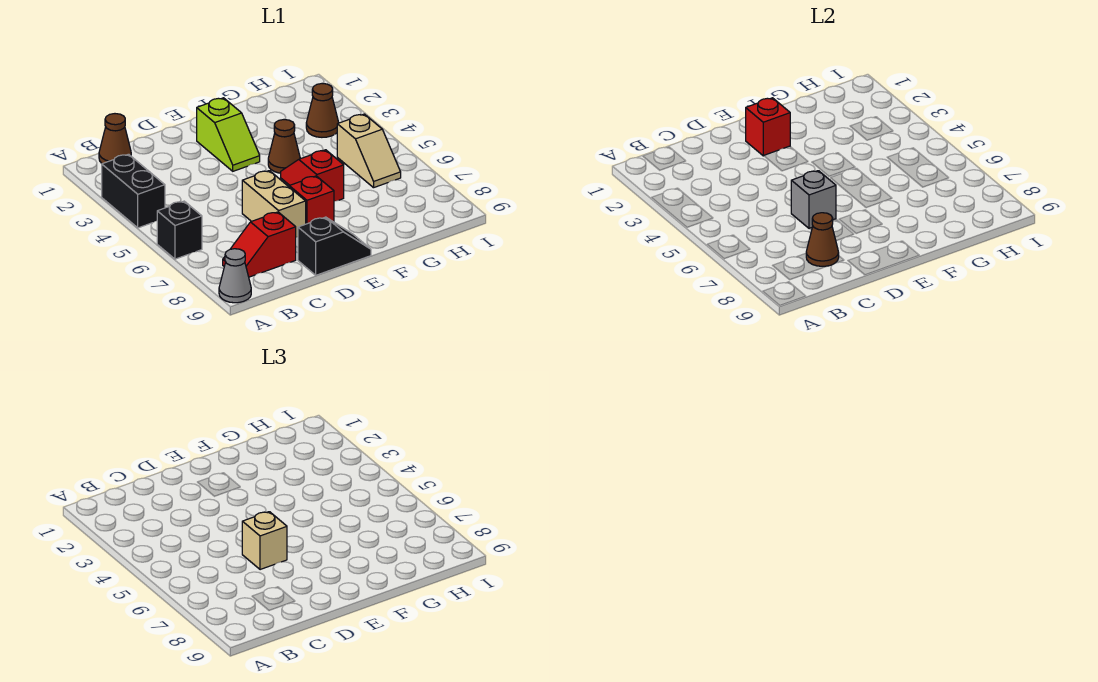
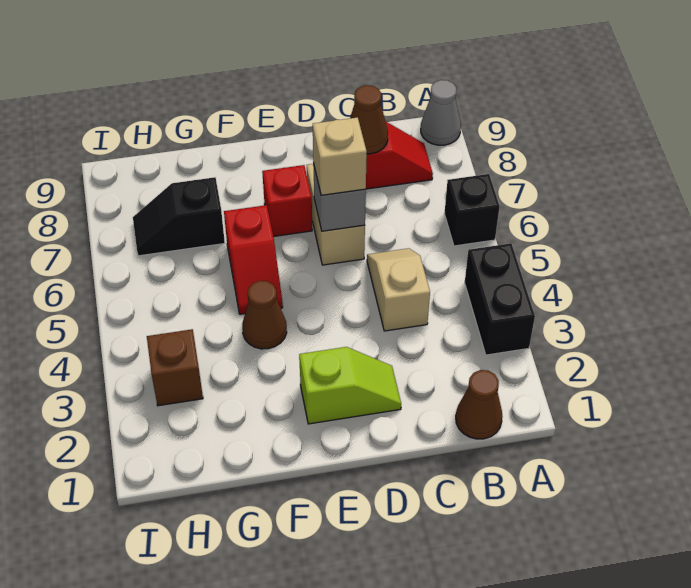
black 1x2 slope [298,217,371,275] -> black 1x2 slope moved to [133,177,225,256]
lime 1x2 slope [197,98,260,171] -> lime 1x2 slope turned to [299,347,401,424]
red 1x1 brick [746,98,790,156] -> none
brown 1x1 cone [306,84,339,137] -> brown 1x1 brick [147,329,203,406]
tan 1x2 slope [337,114,401,188] -> tan 1x2 slope moved to [367,248,430,331]

